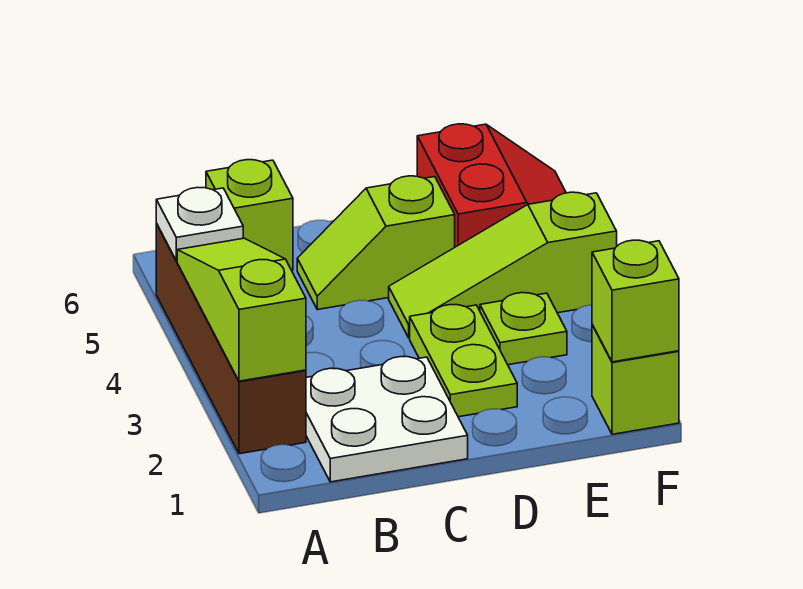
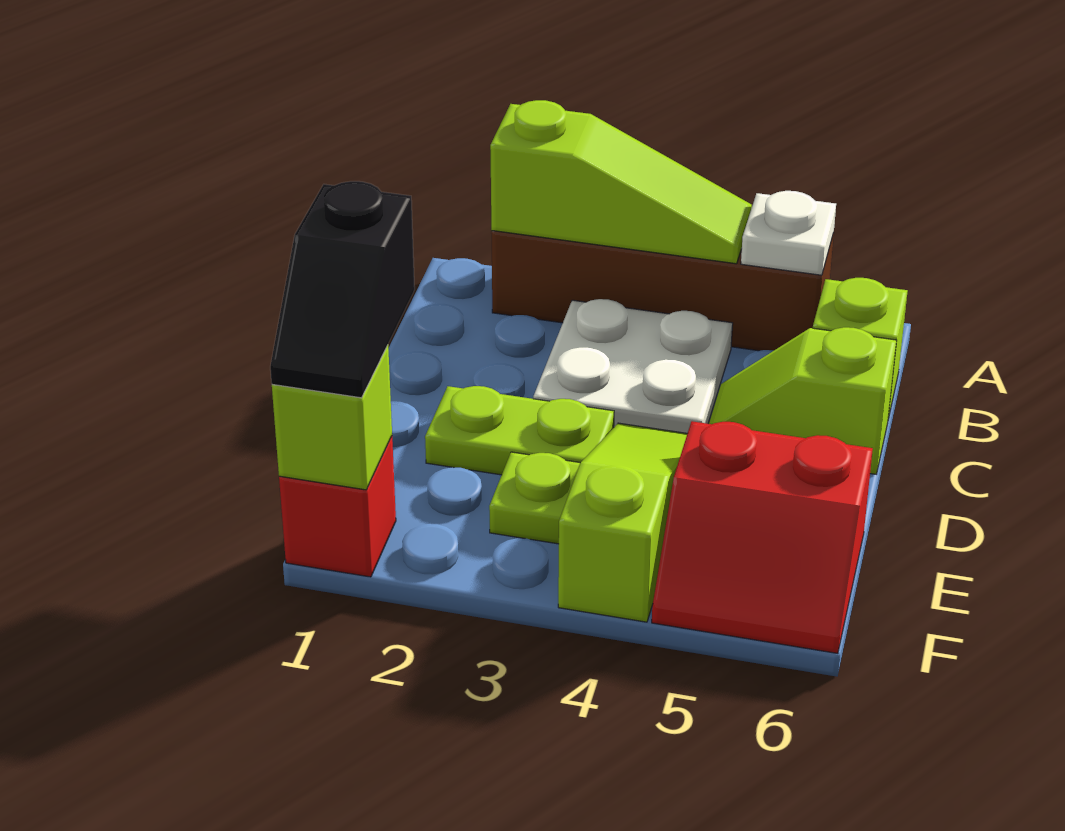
white 2x2 plate [306,357,468,482] -> white 2x2 plate moved to [533,299,733,433]
lime 1x2 slope [297,176,455,310] -> lime 1x2 slope turned to [708,327,897,474]
none -> black 1x2 slope [270,181,415,398]
lime 1x1 brick [592,325,679,434] -> red 1x1 brick [279,437,396,577]

